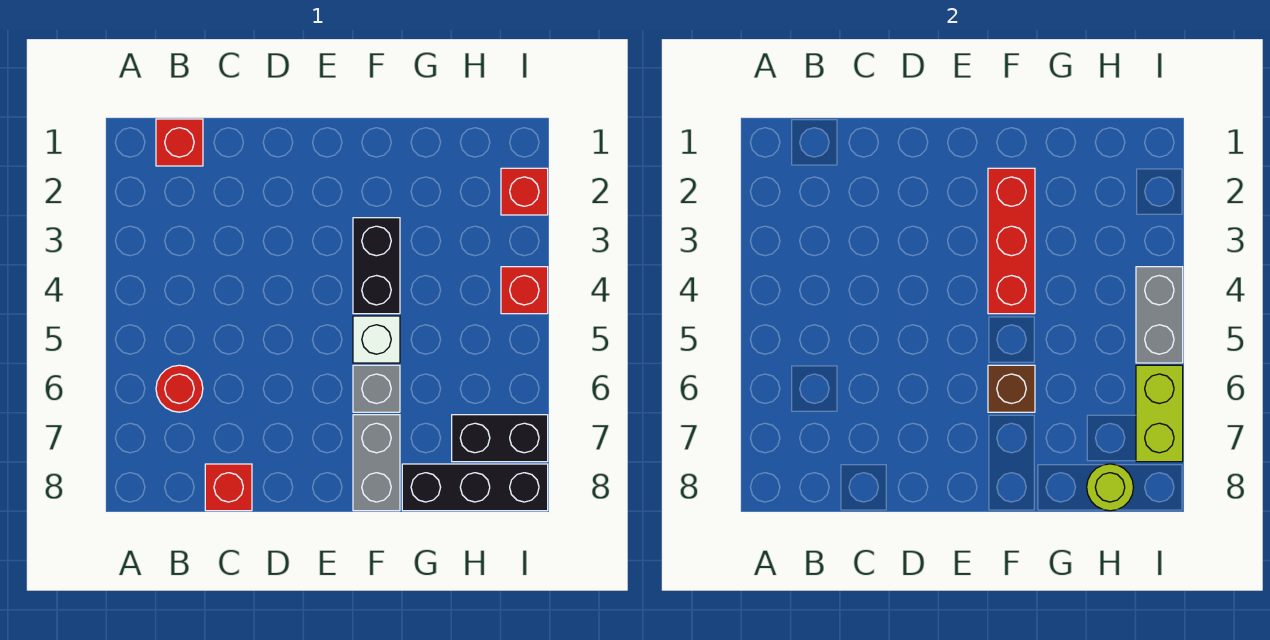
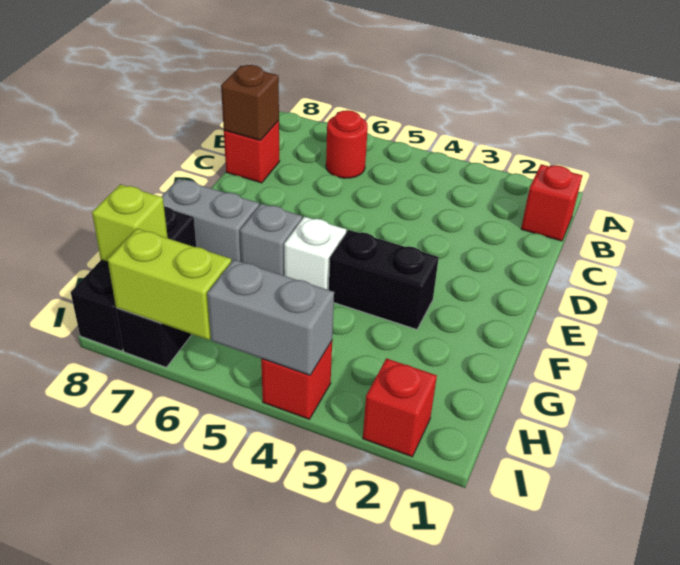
red 1x3 brick [988,168,1035,314] -> none
brown 1x1 brick [988,365,1035,412] -> brown 1x1 brick moved to [221,65,279,141]
lime 1x1 round brick [1087,464,1134,511] -> lime 1x1 brick [92,184,168,262]

